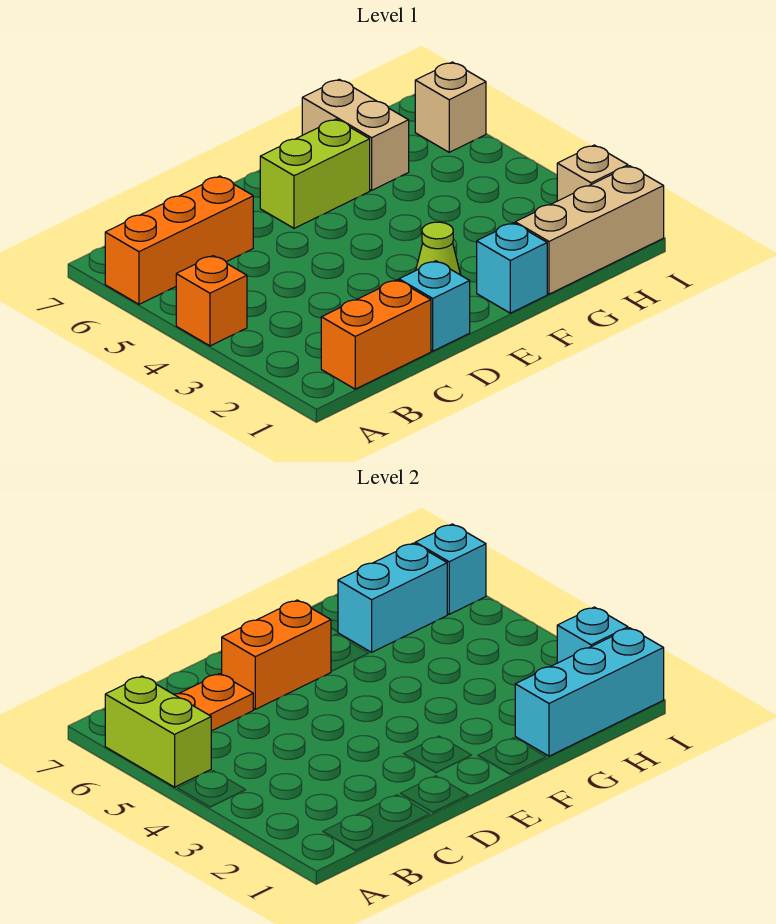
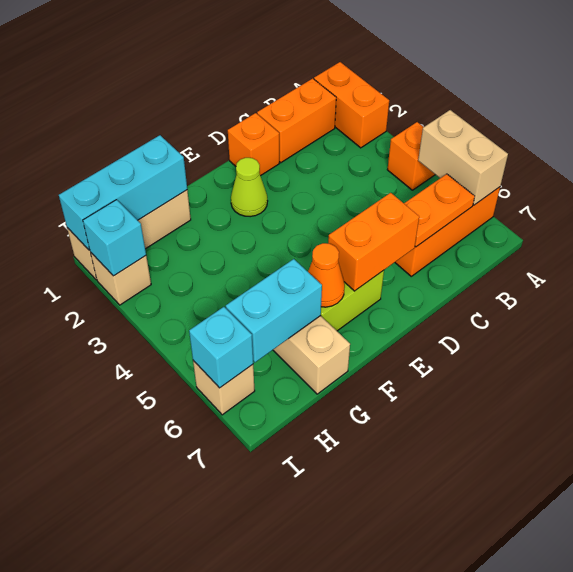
none -> orange 1x2 brick [314,62,389,148]
lime 1x2 brick [105,676,211,787] -> tan 1x2 brick [418,110,508,205]
cyan 1x1 brick [399,261,470,351] -> orange 1x1 brick [228,113,279,176]
cyan 1x1 brick [477,223,547,313] -> none
none -> orange 1x1 cone [308,243,345,307]

